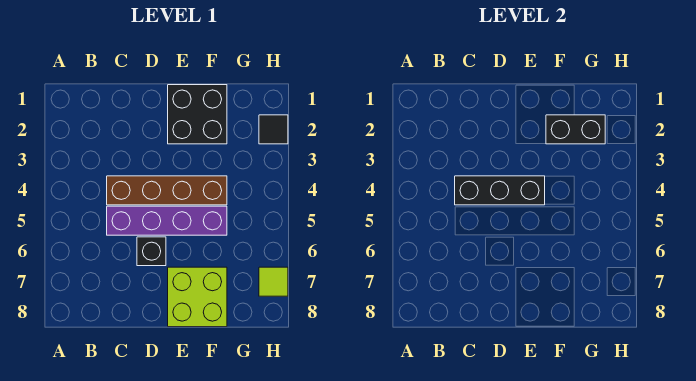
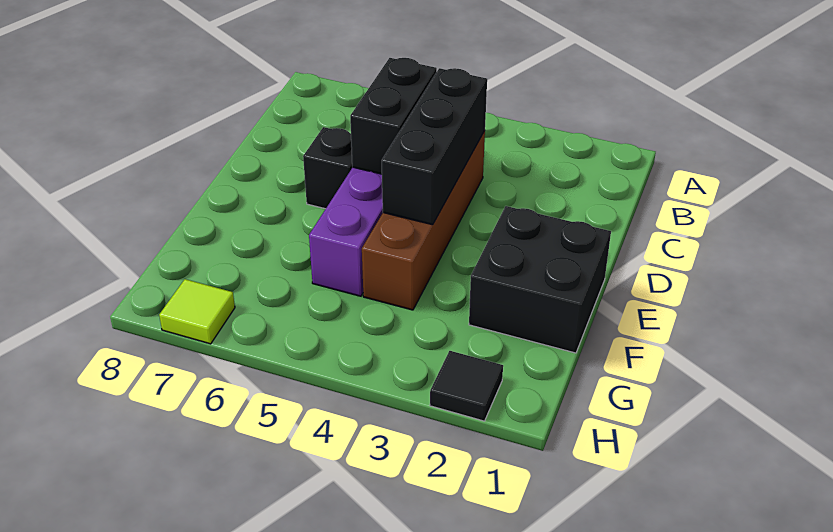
lime 2x2 brick [168,267,227,327] -> none
black 1x2 brick [546,115,605,144] -> black 1x2 brick moved to [350,58,437,174]

